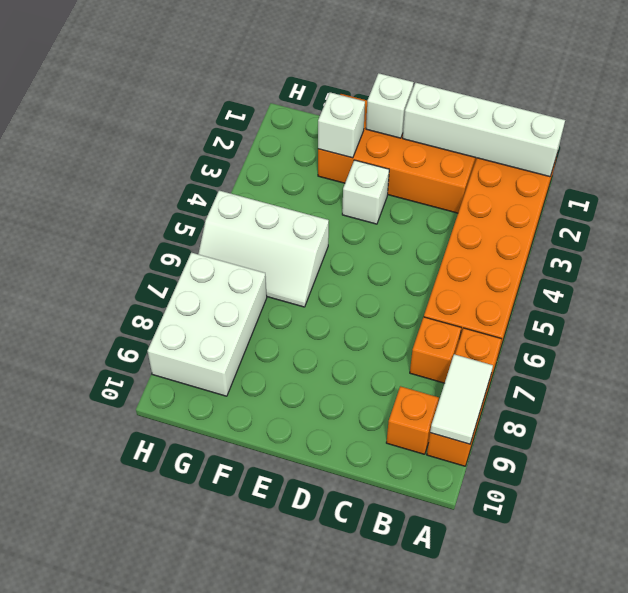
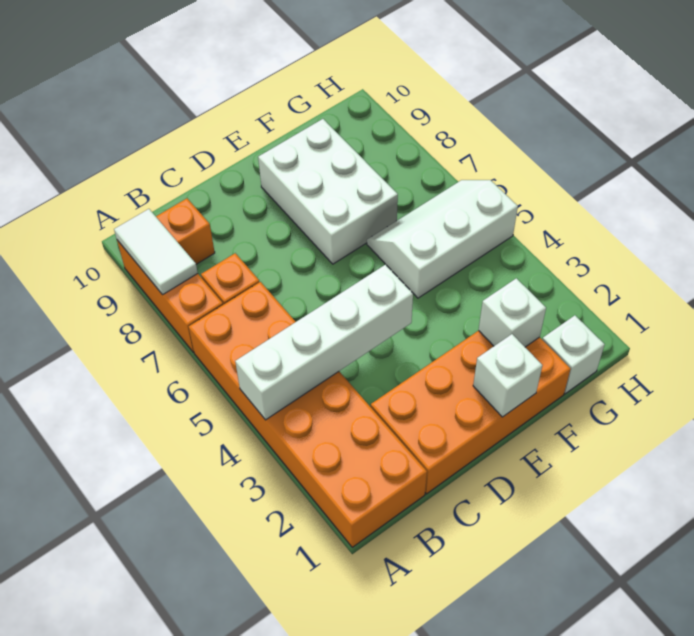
white 1x4 brick [403,83,565,177] -> white 1x4 brick moved to [235,264,413,420]
white 1x1 brick [342,160,389,224] -> white 1x1 brick moved to [542,315,605,394]
white 2x3 brick [148,253,267,396] -> white 2x3 brick moved to [258,119,398,264]

